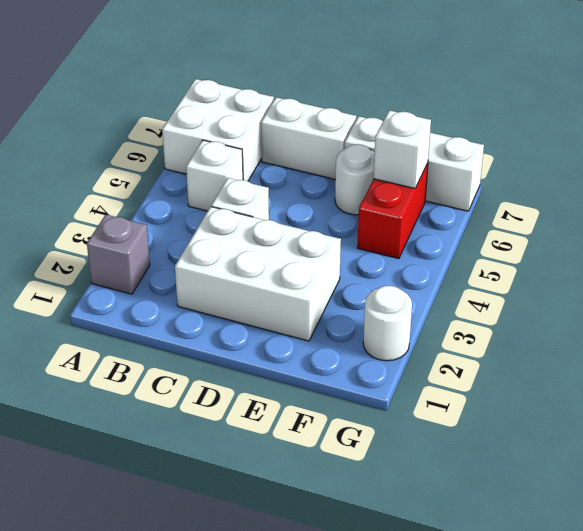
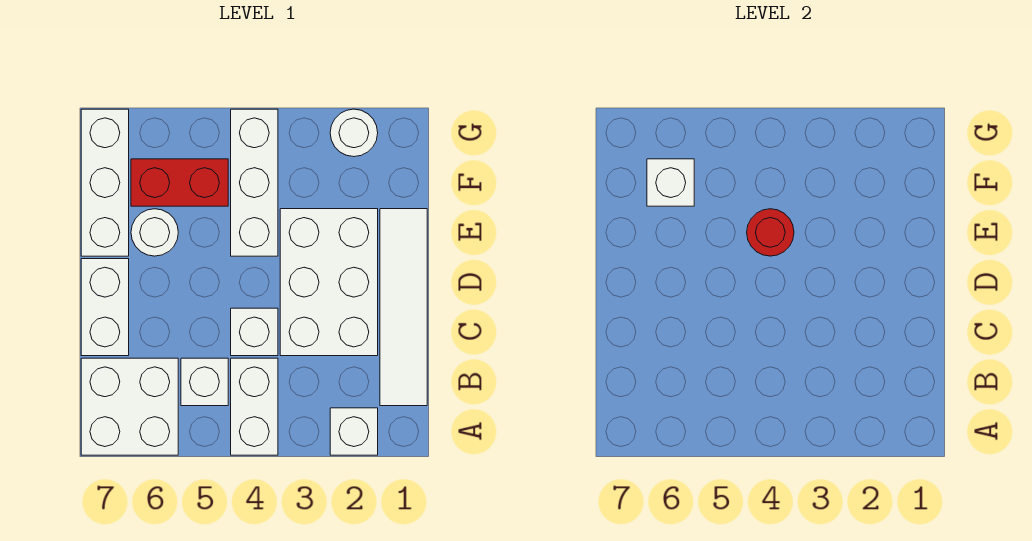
grey 1x1 brick [87,215,150,294] -> white 1x1 brick [330,408,378,455]
none -> white 1x2 brick [231,358,278,455]
none -> white 1x4 tile [380,209,427,406]
none -> white 1x3 brick [231,109,278,256]
none -> red 1x1 round brick [747,209,794,256]

